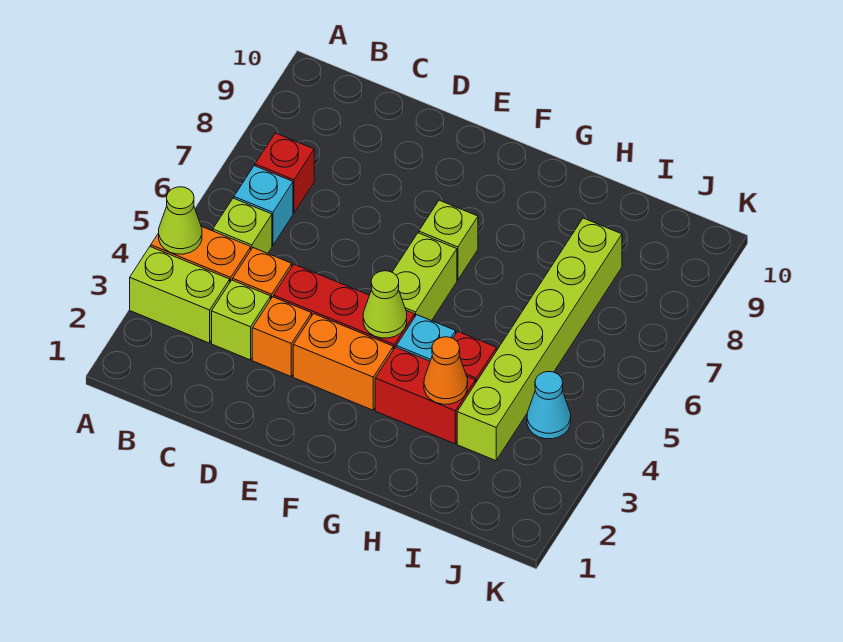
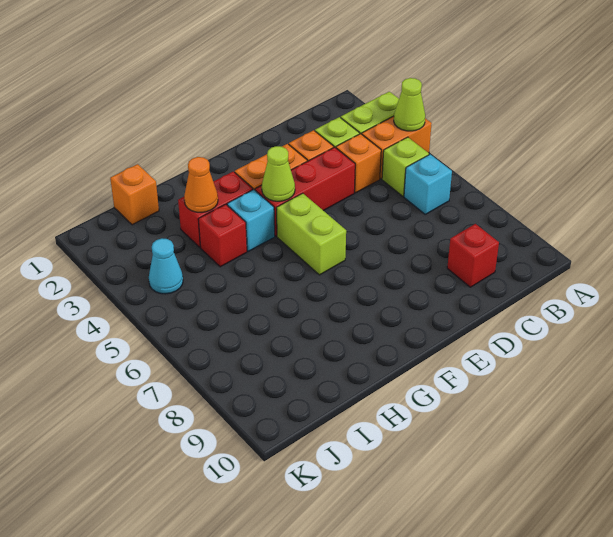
red 1x1 brick [255,133,314,213] -> red 1x1 brick moved to [447,224,499,287]
lime 1x1 brick [419,200,478,280] -> none
none -> orange 1x1 brick [110,164,159,225]
lime 1x6 brick [457,218,622,461] -> none

